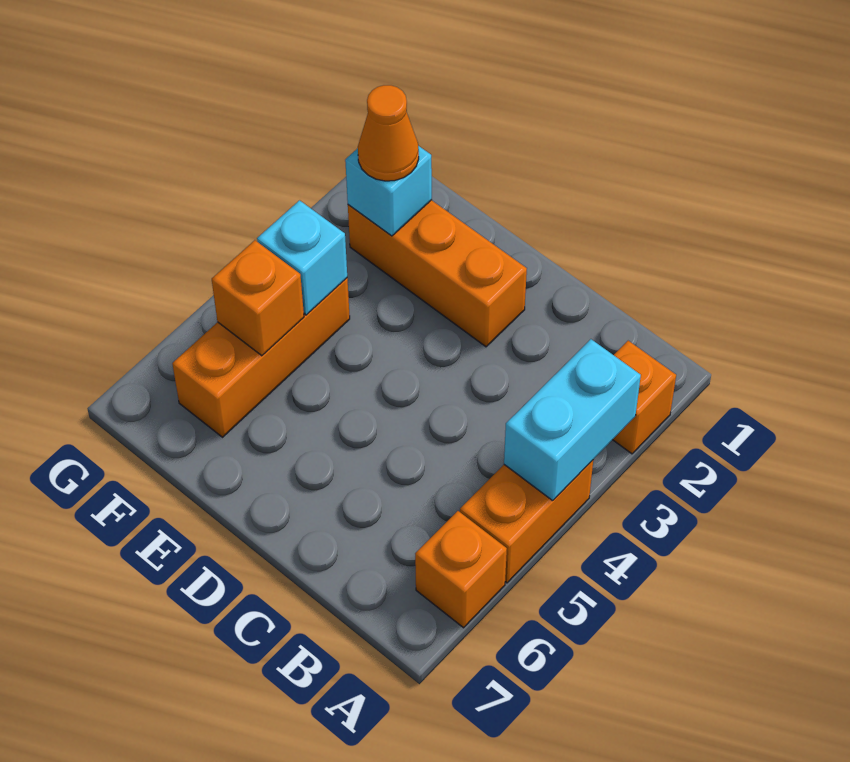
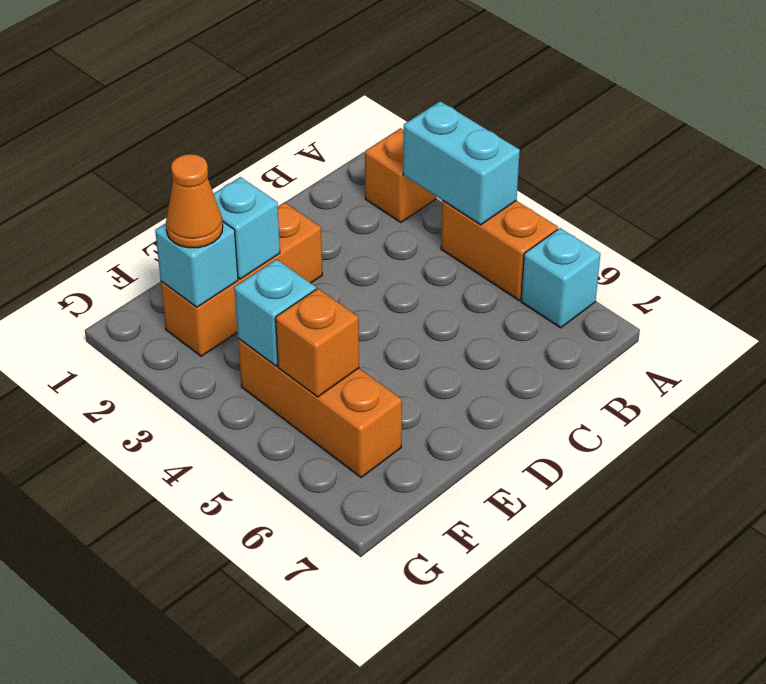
orange 1x1 brick [415,511,507,628] -> cyan 1x1 brick [521,228,600,328]
none -> cyan 1x1 brick [214,177,280,279]

